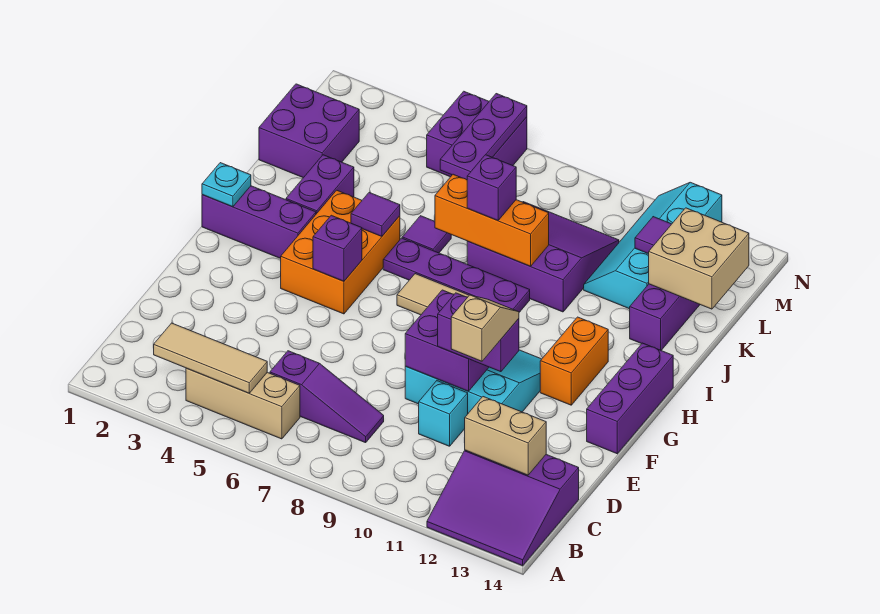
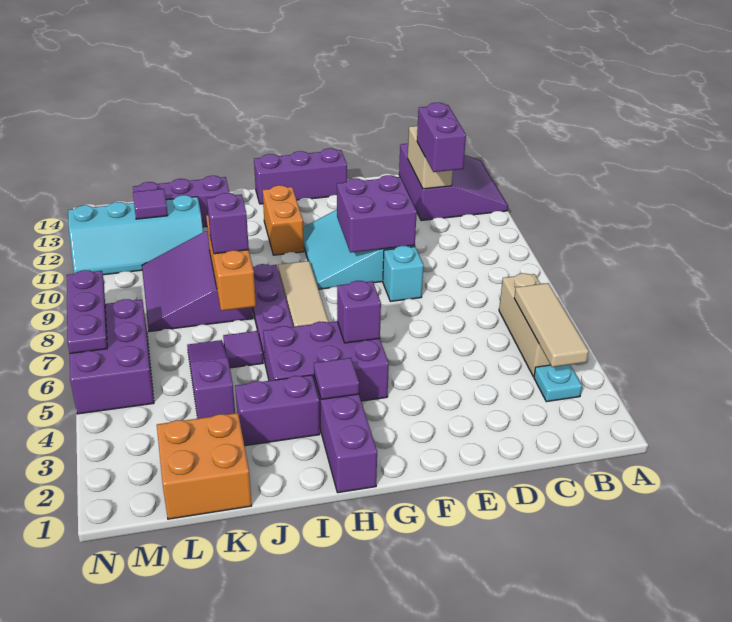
purple 1x3 slope [270,351,384,443] -> purple 1x3 slope moved to [187,340,235,418]
cyan 1x1 brick [419,381,468,446] -> cyan 1x1 brick moved to [383,246,424,301]
tan 1x2 slope [451,295,519,361] -> none
purple 1x2 brick [438,293,519,372] -> purple 1x2 brick moved to [417,103,466,172]
orange 2x3 brick [281,190,400,314] -> purple 2x3 brick [263,321,389,401]
orange 1x2 brick [540,317,608,405] -> orange 1x2 brick turned to [263,185,304,255]
cyan 1x1 plate [202,163,251,207] -> cyan 1x1 plate moved to [534,365,582,402]
purple 1x1 tile [351,192,400,236] -> purple 1x1 tile moved to [314,358,359,399]
purple 2x2 brick [259,84,359,178] -> orange 2x2 brick [157,413,252,519]
tan 2x2 brick [649,208,749,309] -> none
purple 1x3 plate [440,94,527,180] -> purple 1x3 plate turned to [67,270,107,353]
purple 2x2 brick [427,91,527,177] -> purple 2x3 brick [70,299,154,414]

